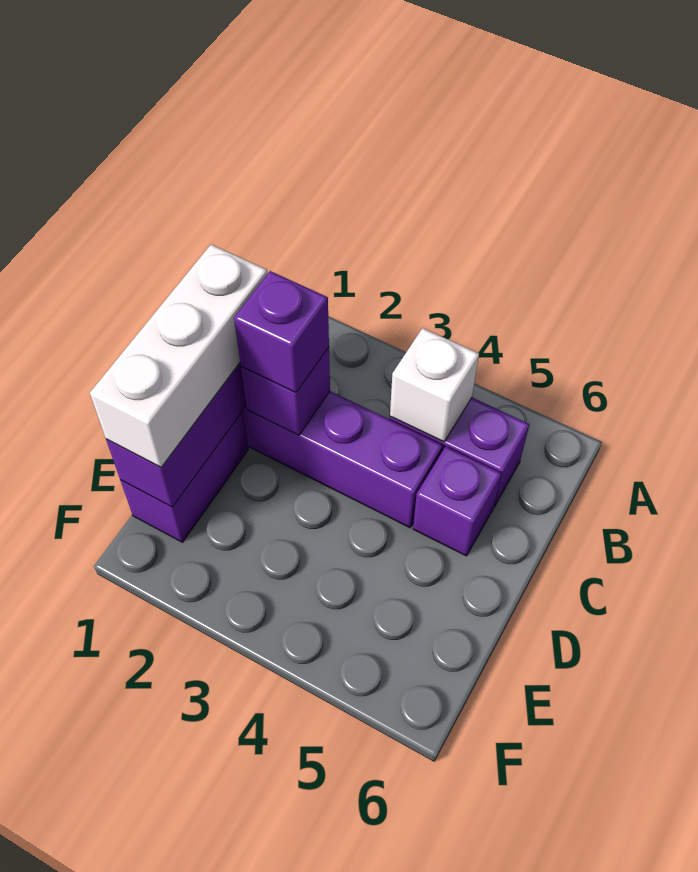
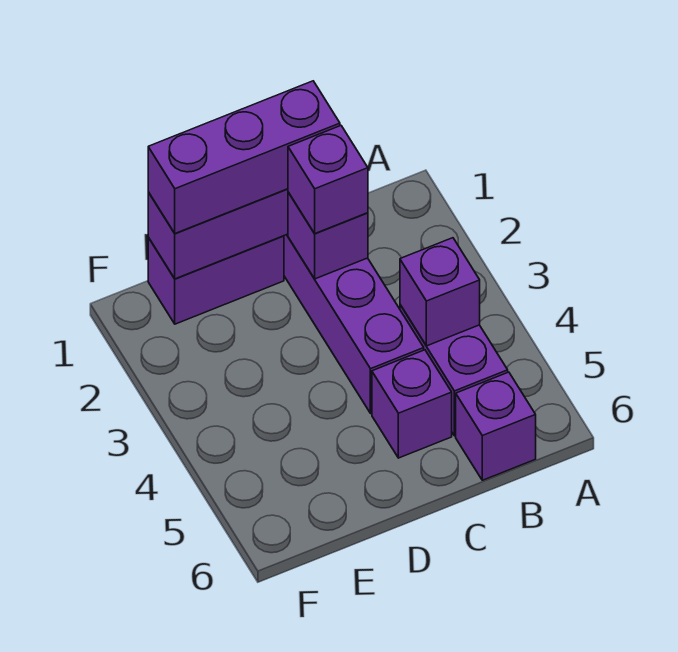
white 1x1 brick [390,328,479,442] -> purple 1x1 brick [400,238,480,346]
none -> purple 1x1 brick [456,372,536,480]
white 1x3 brick [90,244,267,467] -> purple 1x3 brick [148,81,340,233]

